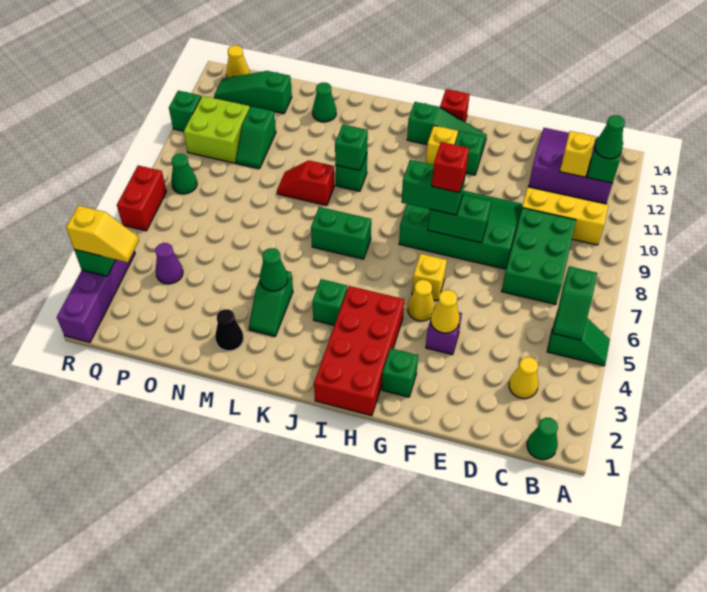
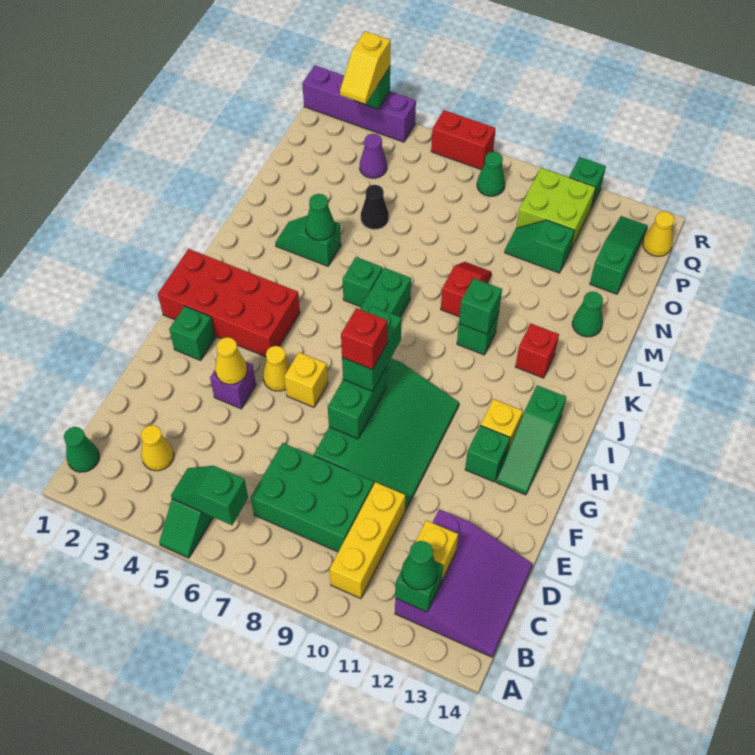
red 1x1 brick [440,89,470,122] -> red 1x1 brick moved to [515,323,559,378]
green 1x1 brick [312,279,347,325] -> green 1x1 brick moved to [343,257,383,307]
black 1x1 cone [215,309,244,351] -> black 1x1 cone moved to [361,185,389,230]

